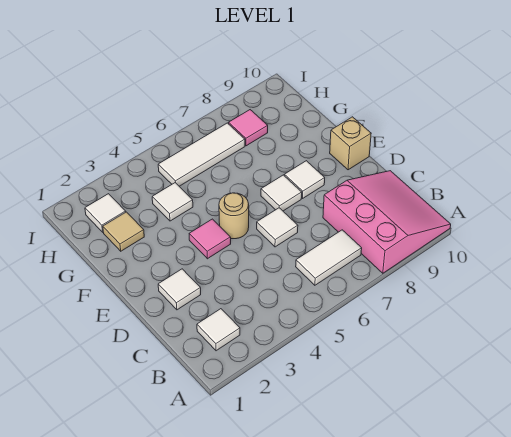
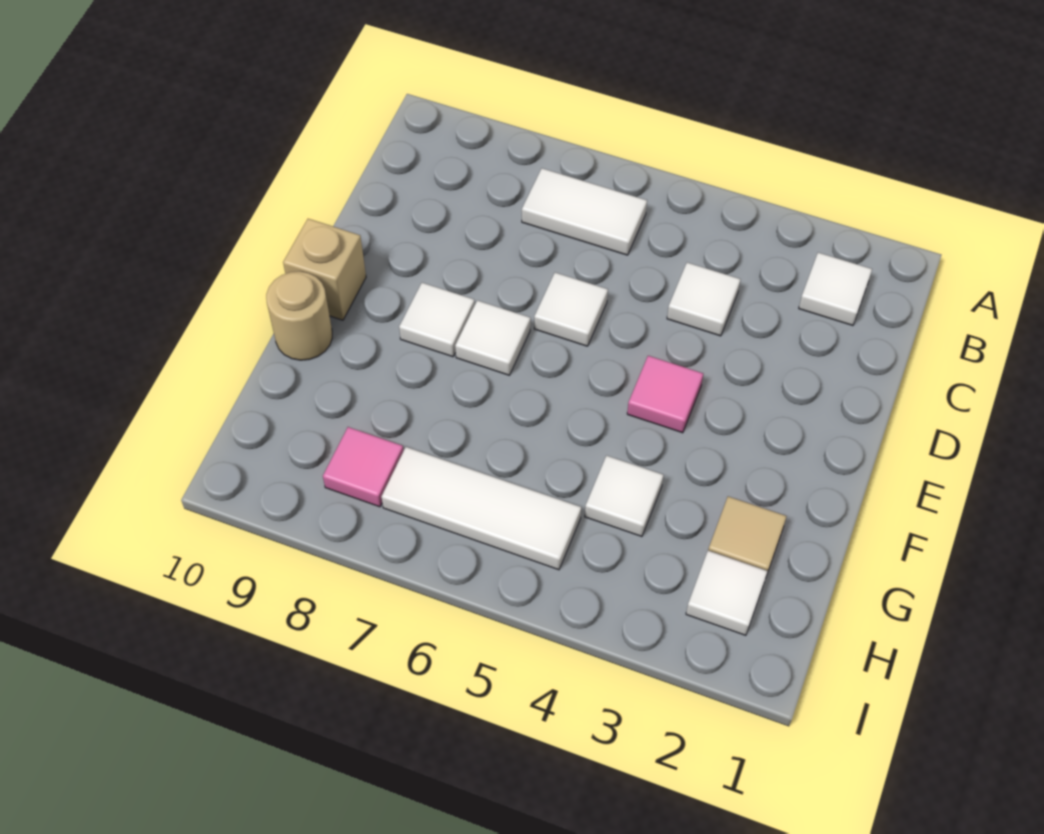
pink 3x3 slope [323,171,451,273] -> none
white 1x1 tile [158,269,201,310] -> white 1x1 tile moved to [667,262,741,336]
tan 1x1 round brick [219,193,249,239] -> tan 1x1 round brick moved to [266,271,332,360]

